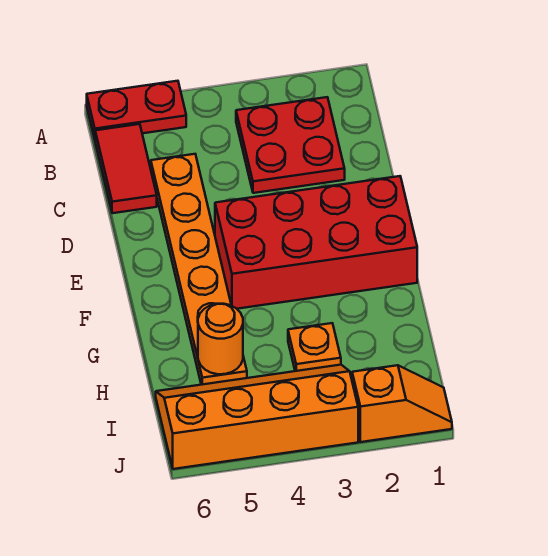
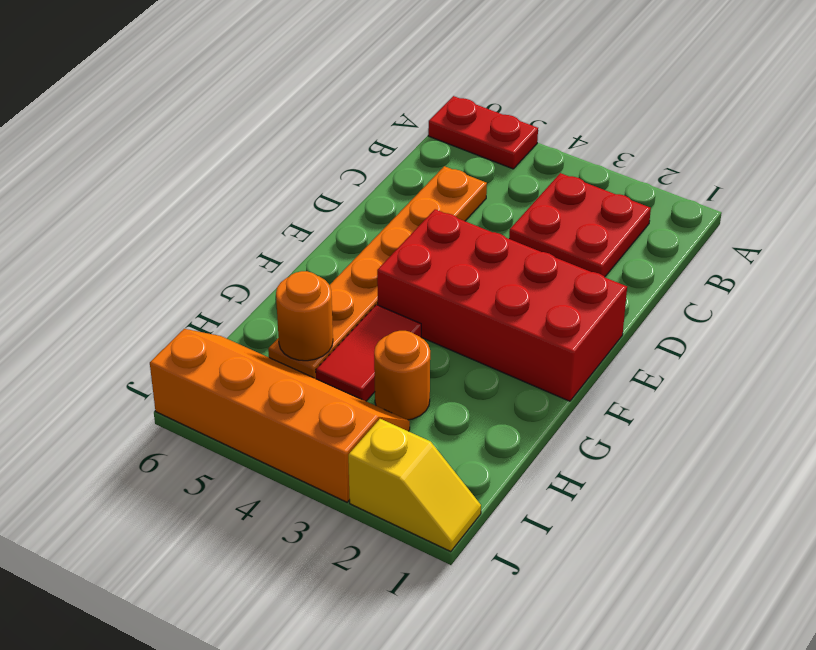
red 1x2 tile [95,124,157,213] -> red 1x2 tile moved to [316,305,421,401]
orange 1x1 plate [288,323,341,371] -> orange 1x1 round brick [374,331,430,420]
orange 1x2 slope [352,365,452,442] -> yellow 1x2 slope [348,419,481,552]

